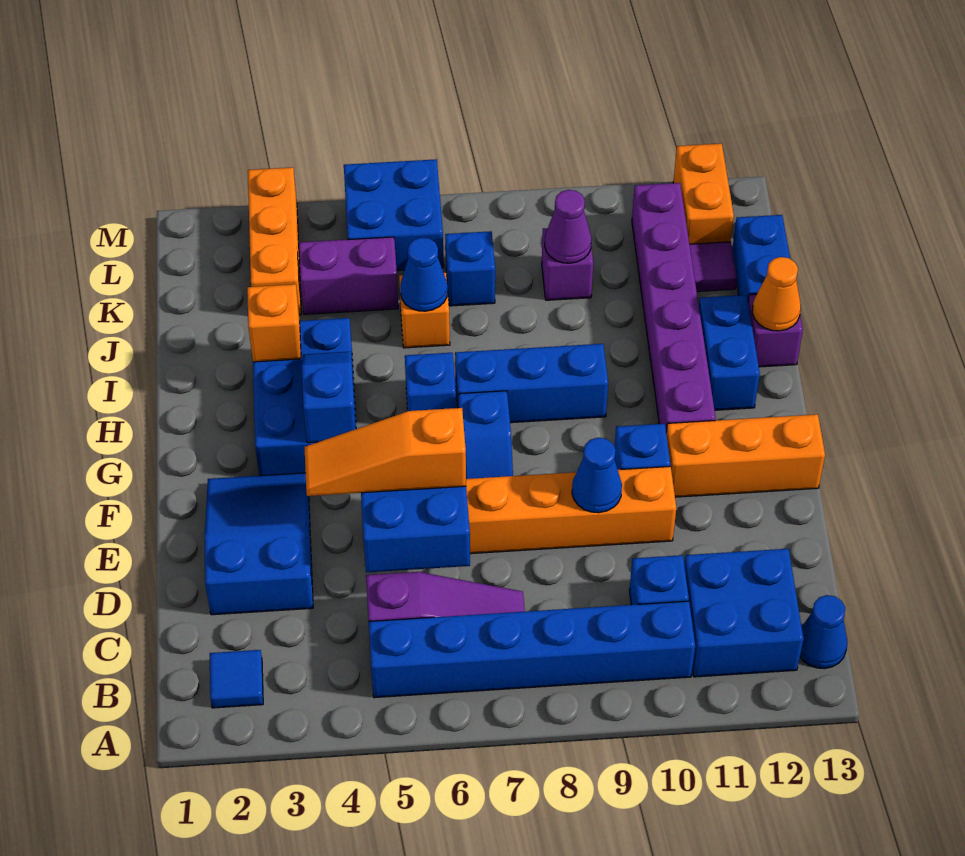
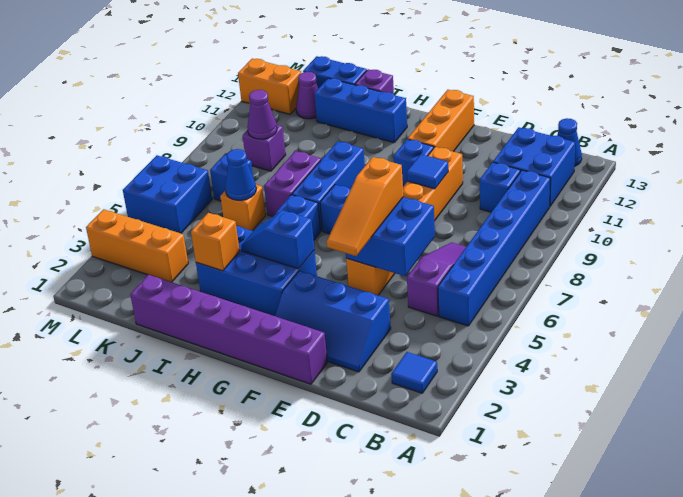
blue 2x3 slope [205,473,313,615] -> blue 2x3 slope turned to [275,271,391,372]
blue 1x1 cone [572,437,622,513] -> blue 1x1 tile [407,154,448,189]
purple 1x6 brick [632,183,716,431] -> purple 1x6 brick moved to [130,275,327,384]
blue 1x2 brick [699,295,760,410] -> blue 1x3 brick [314,78,407,143]
orange 1x1 cone [752,257,801,331] -> none
purple 1x2 brick [299,237,398,314] -> purple 1x2 brick moved to [264,151,321,217]
purple 1x1 tile [689,242,737,292] -> purple 1x1 cone [296,72,318,119]

